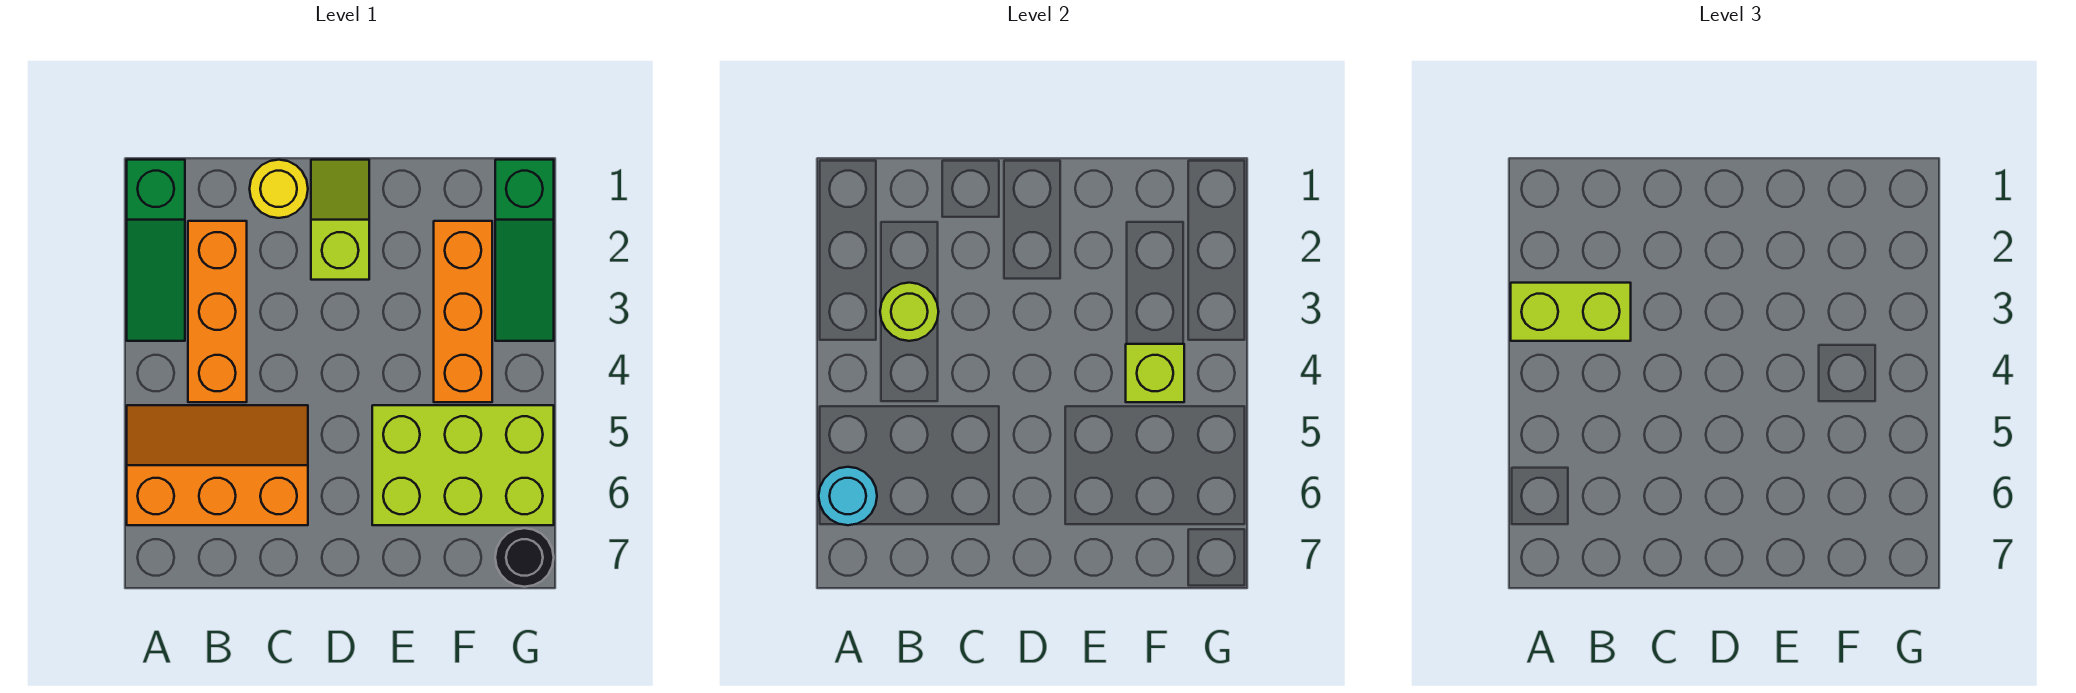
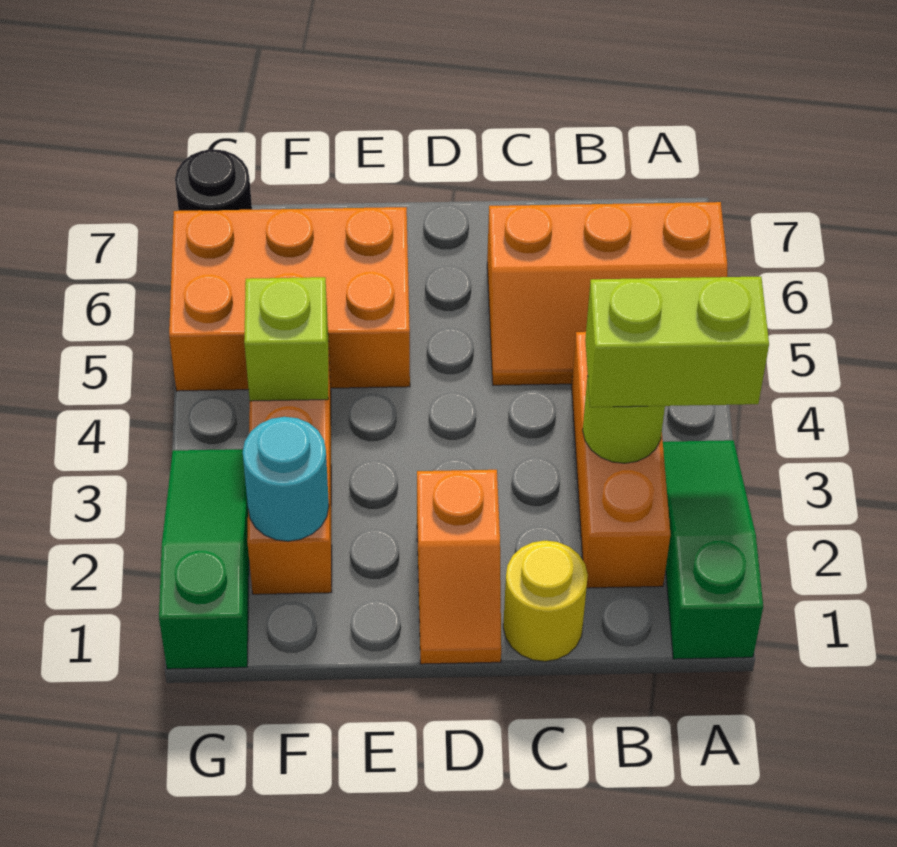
cyan 1x1 round brick [819,467,877,525] -> cyan 1x1 round brick moved to [243,417,329,541]
lime 1x2 slope [311,160,369,280] -> orange 1x2 slope [417,470,501,664]
lime 2x3 brick [372,405,554,525] -> orange 2x3 brick [169,207,410,391]

